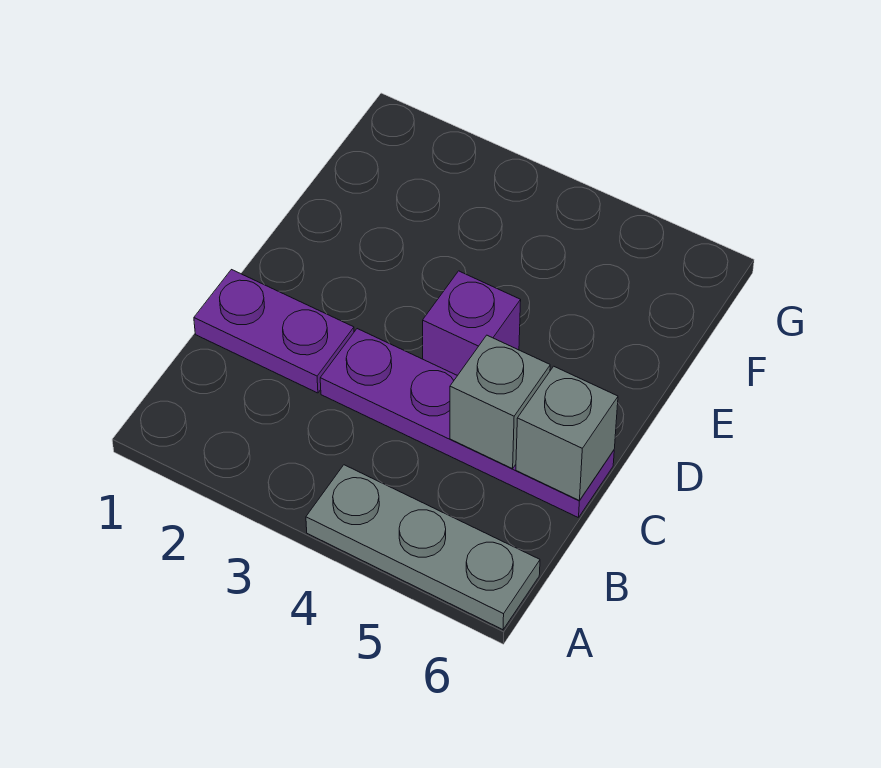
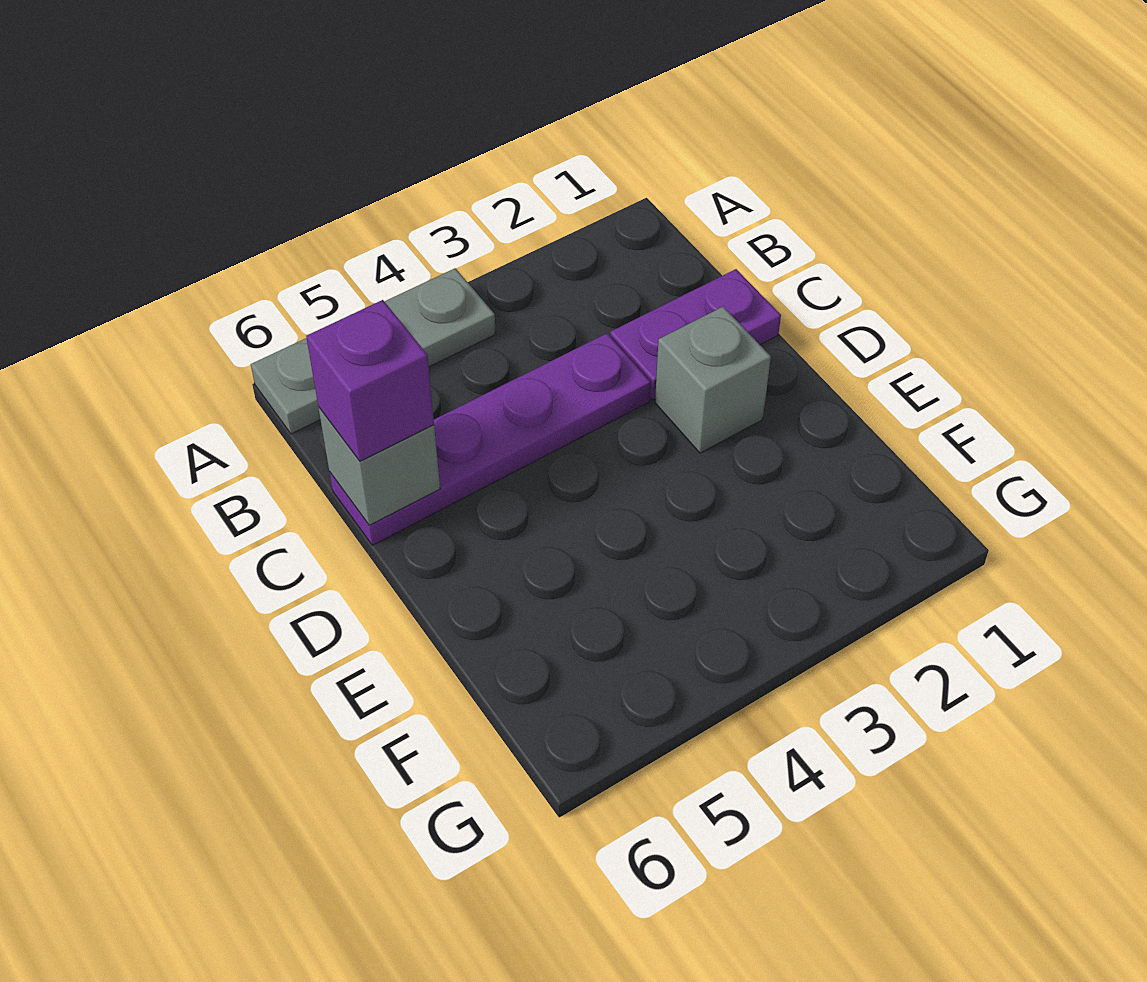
grey 1x1 brick [450,335,550,469] -> grey 1x1 brick moved to [655,307,771,453]
purple 1x1 brick [423,271,521,376] -> purple 1x1 brick moved to [306,300,434,461]

